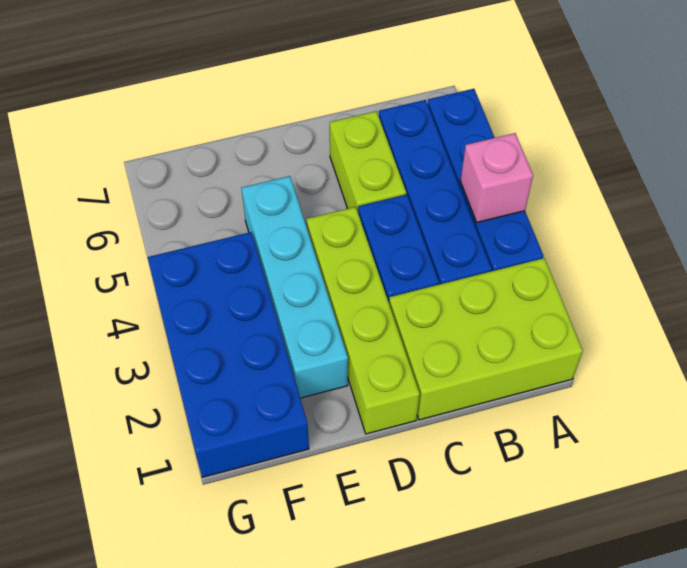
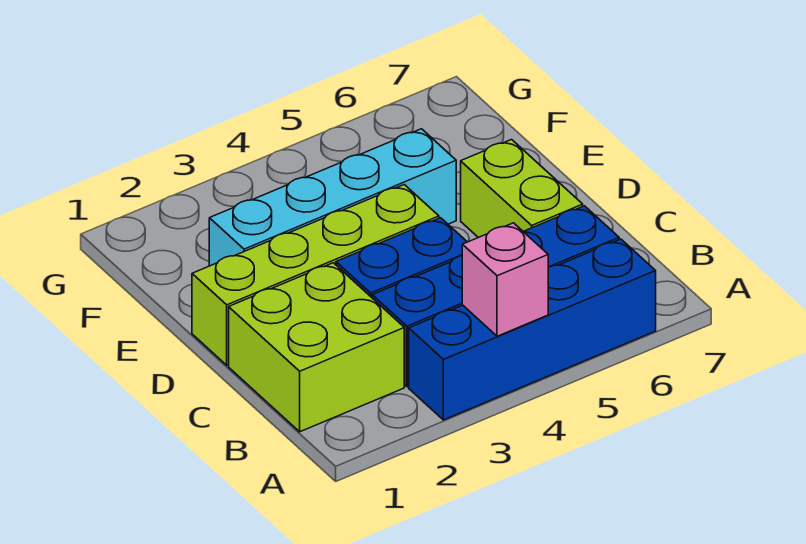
lime 2x3 brick [389,258,583,420] -> lime 2x2 brick [229,263,404,432]
lime 1x2 brick [330,111,406,212] -> lime 1x2 brick turned to [461,140,583,238]
blue 2x4 brick [148,232,309,477] -> none

